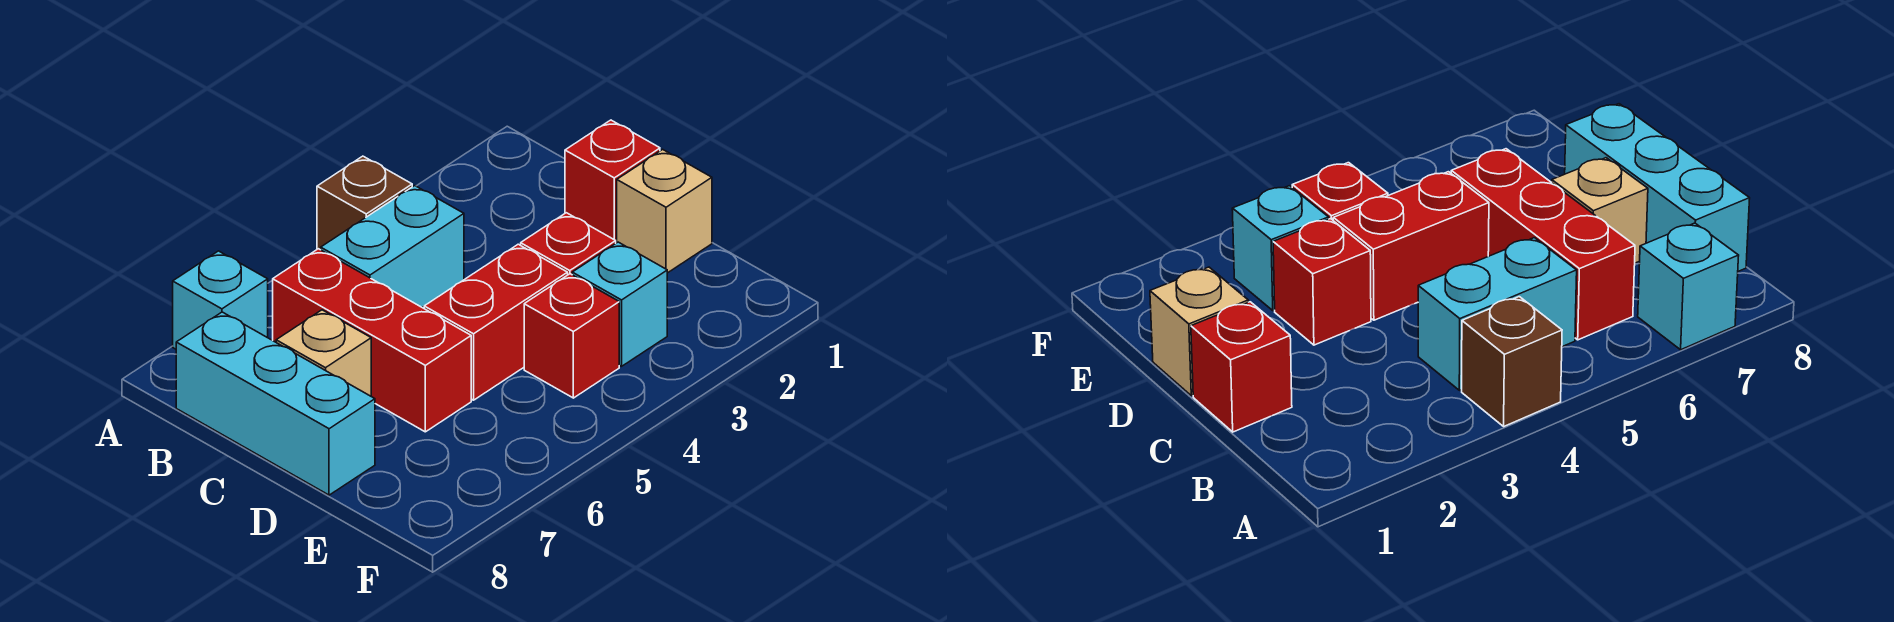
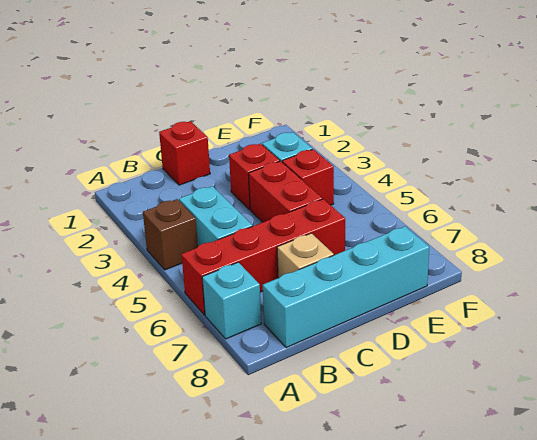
red 1x3 brick [273,249,471,432] -> red 1x4 brick [181,199,345,315]
cyan 1x3 brick [176,312,375,495] -> cyan 1x4 brick [263,226,429,348]
tan 1x1 brick [617,149,712,273] -> none

